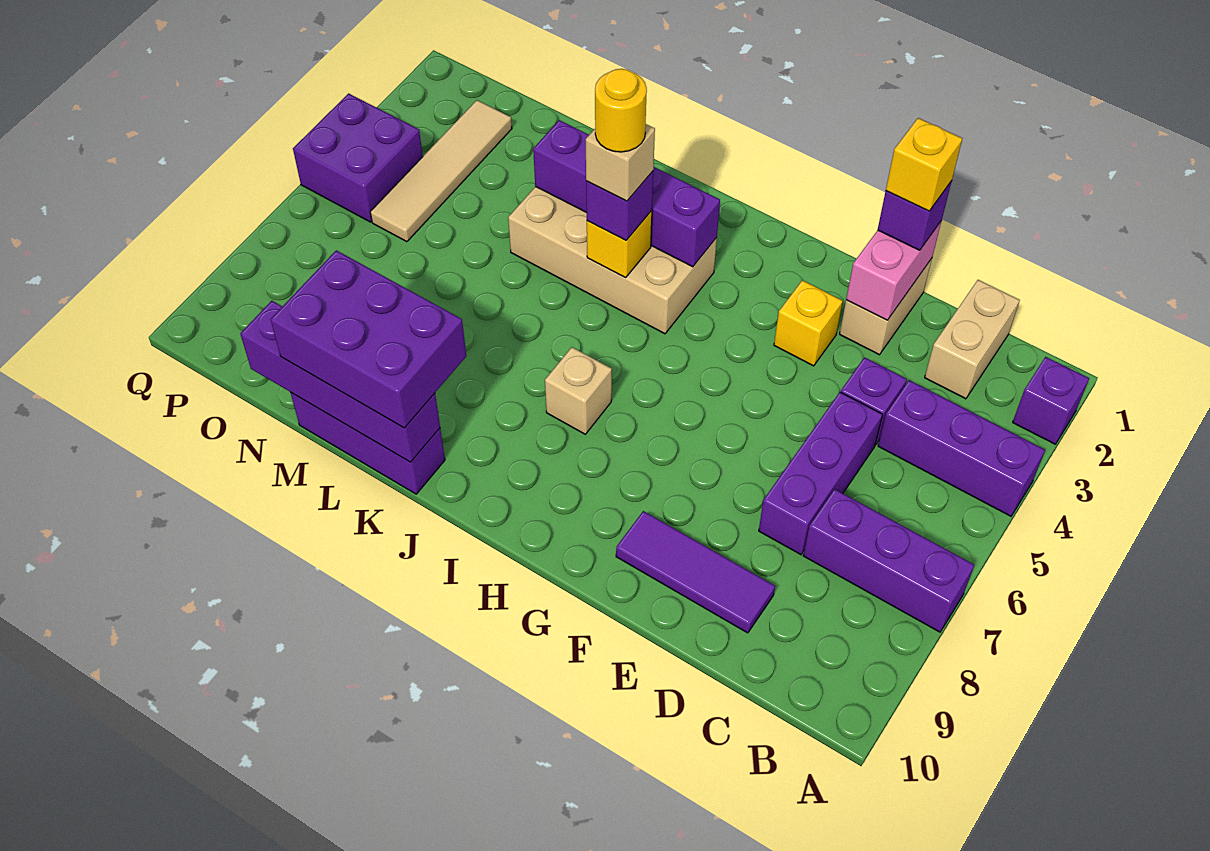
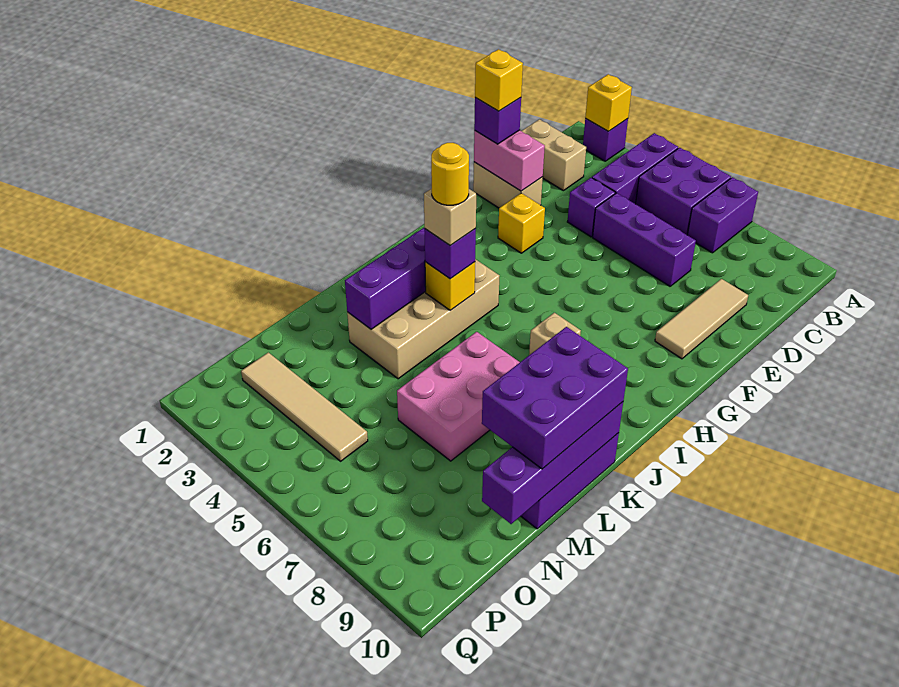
none -> yellow 1x1 brick [585,74,632,131]
purple 1x3 brick [803,489,974,632] -> purple 1x2 brick [688,177,758,253]
purple 1x3 tile [616,511,775,633] -> tan 1x3 tile [655,279,748,359]
none -> pink 2x3 brick [397,332,520,461]
purple 2x2 brick [293,93,423,222] -> purple 2x2 brick moved to [636,148,731,235]

